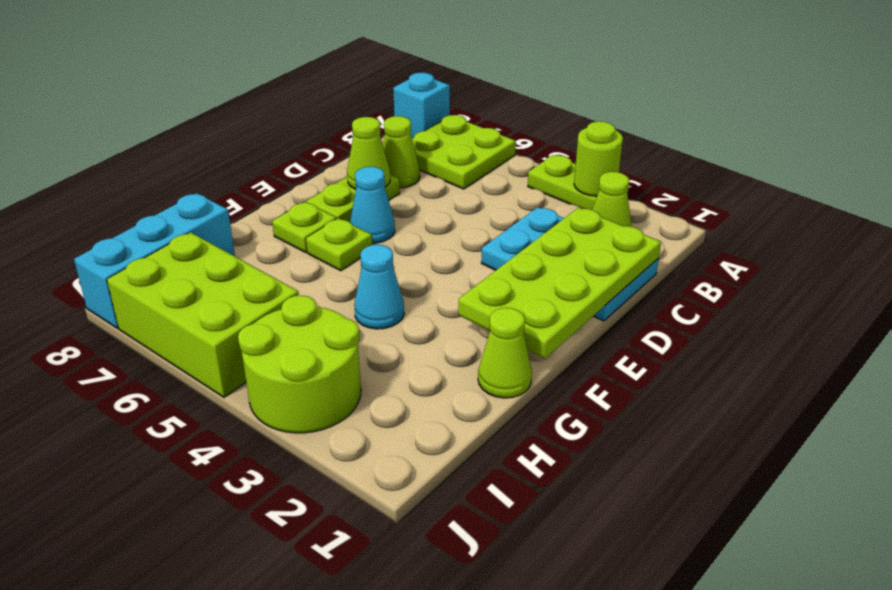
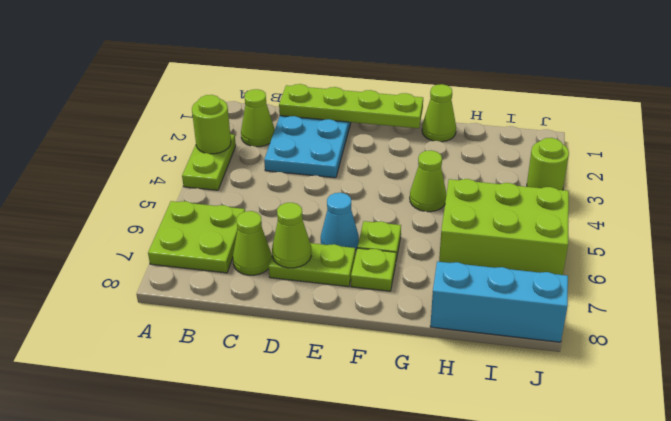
cyan 1x1 brick [393,73,450,138] -> none
lime 2x4 plate [459,208,661,359] -> lime 1x4 plate [279,84,423,128]
cyan 1x1 cone [354,245,404,329] -> lime 1x1 cone [410,150,446,212]
lime 2x2 round brick [238,295,361,433] -> lime 1x1 round brick [527,138,569,190]
lime 2x3 brick [107,232,299,397] -> lime 2x3 brick turned to [439,179,569,275]

